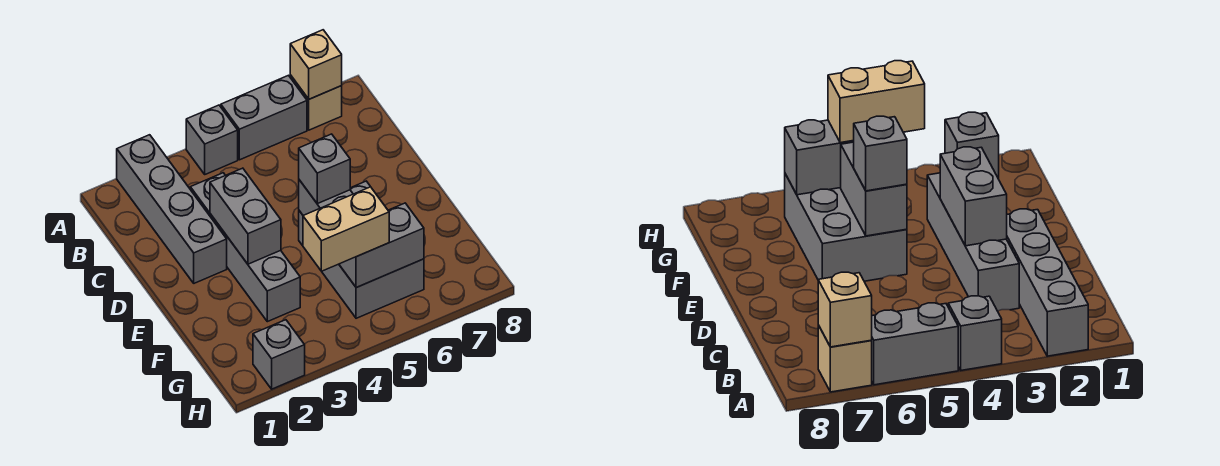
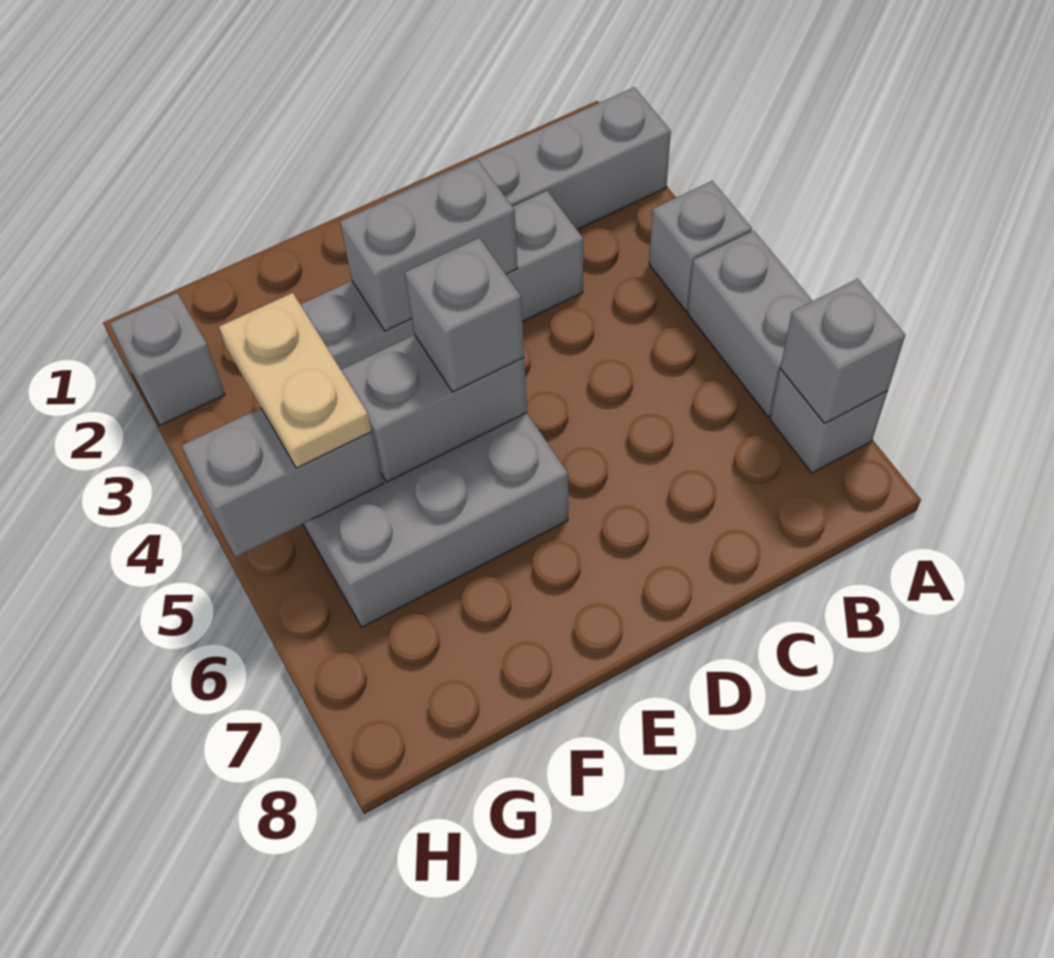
tan 1x1 brick [290,75,342,130] -> grey 1x1 brick [770,369,888,473]
tan 1x1 brick [290,30,342,99] -> grey 1x1 brick [780,279,906,423]
tan 1x2 brick [303,187,389,271] -> tan 1x2 plate [219,293,372,468]
grey 1x2 brick [339,203,424,288] -> grey 1x2 brick turned to [182,408,383,557]

